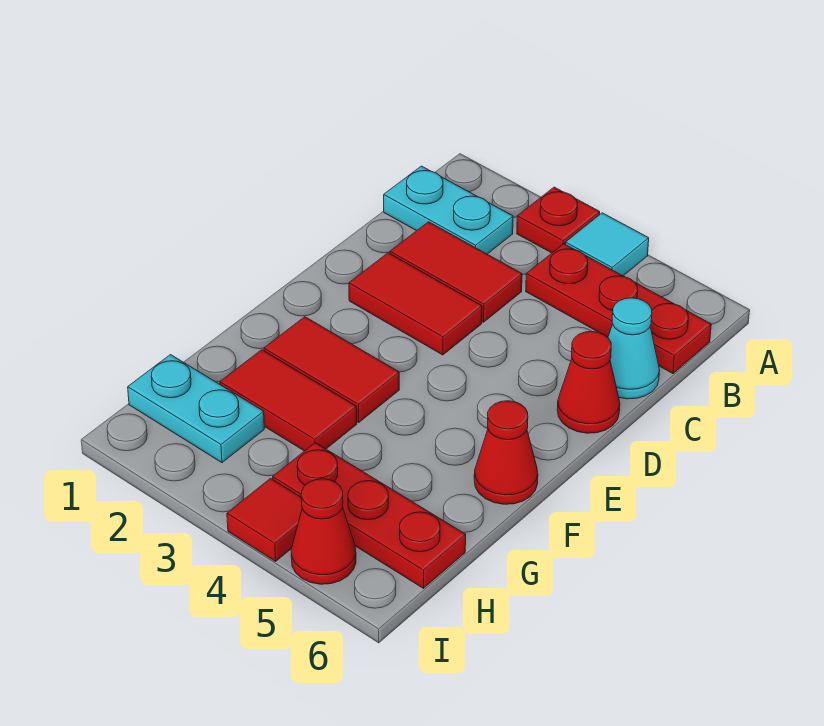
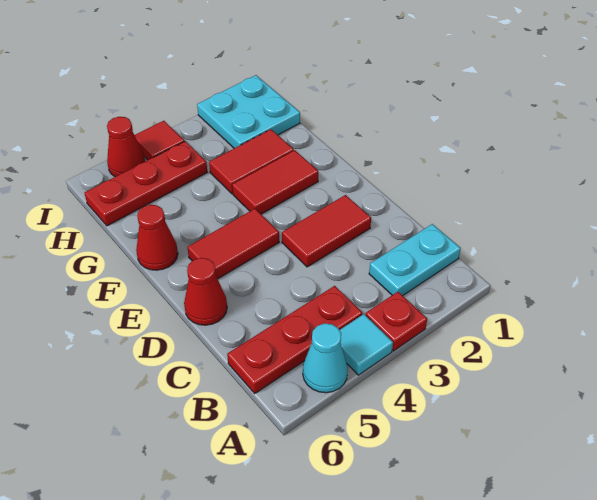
red 1x2 tile [390,222,522,322] -> red 1x2 tile moved to [187,209,279,279]
cyan 1x1 cone [608,298,660,399] -> cyan 1x1 cone moved to [303,323,348,393]
cyan 1x2 plate [128,355,264,463] -> cyan 2x2 plate [197,75,300,148]

